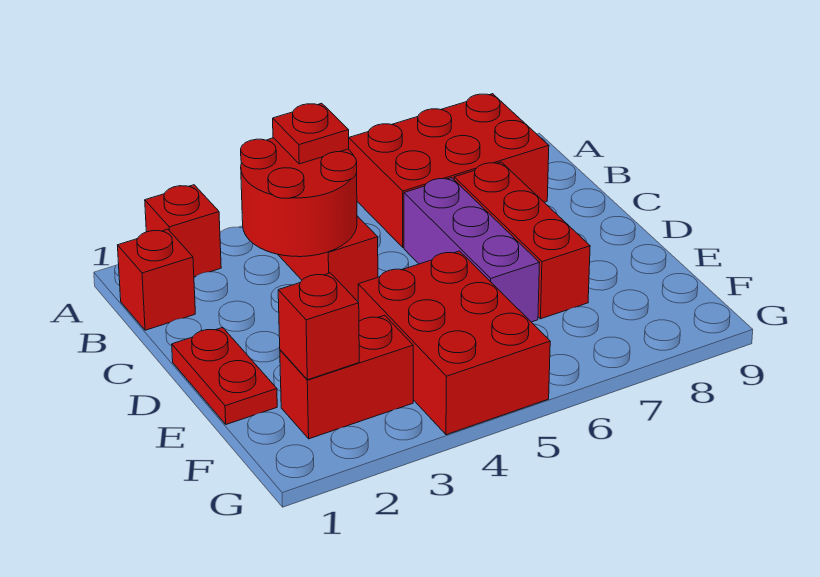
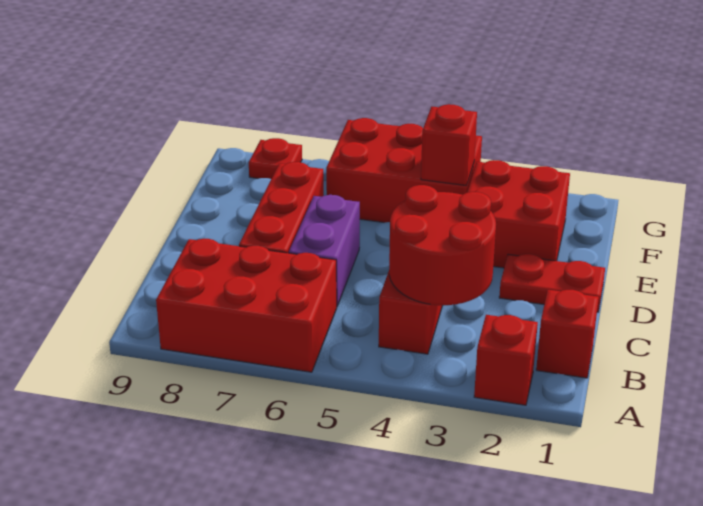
red 1x1 plate [273,103,349,164] -> red 1x1 plate moved to [249,138,302,179]
purple 1x3 brick [404,178,539,322] -> purple 1x2 brick [289,195,360,306]
red 1x2 plate [172,327,277,424] -> red 1x2 plate turned to [499,254,605,312]
red 2x3 brick [358,251,550,435] -> red 2x3 brick turned to [326,118,482,223]
red 1x2 brick [280,315,413,439] -> red 2x2 brick [467,160,570,268]
red 1x1 brick [278,273,359,380] -> red 1x1 brick moved to [421,104,477,186]

